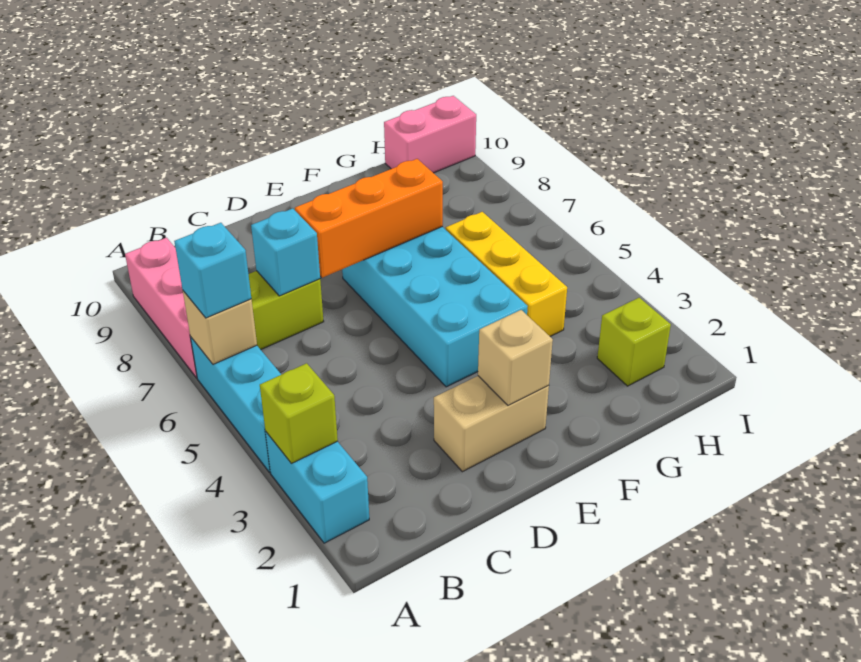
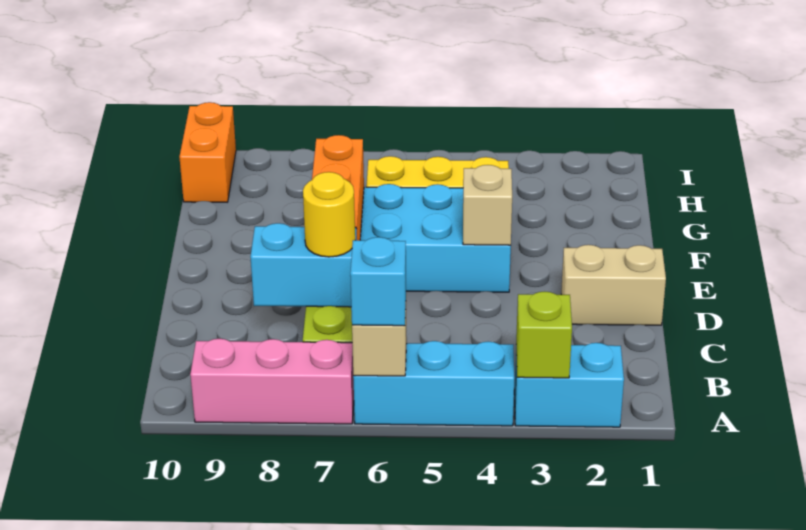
cyan 1x1 brick [251,208,320,296] -> cyan 1x2 brick [251,223,357,307]
none -> yellow 1x1 round brick [303,172,355,257]
tan 1x2 brick [434,376,549,472] -> tan 1x2 brick turned to [561,245,666,325]
tan 1x1 brick [478,310,553,405] -> tan 1x1 brick moved to [463,165,512,245]
lime 1x1 brick [597,298,671,386] -> none
pink 1x2 brick [384,96,476,173] -> orange 1x2 brick [179,102,236,202]

